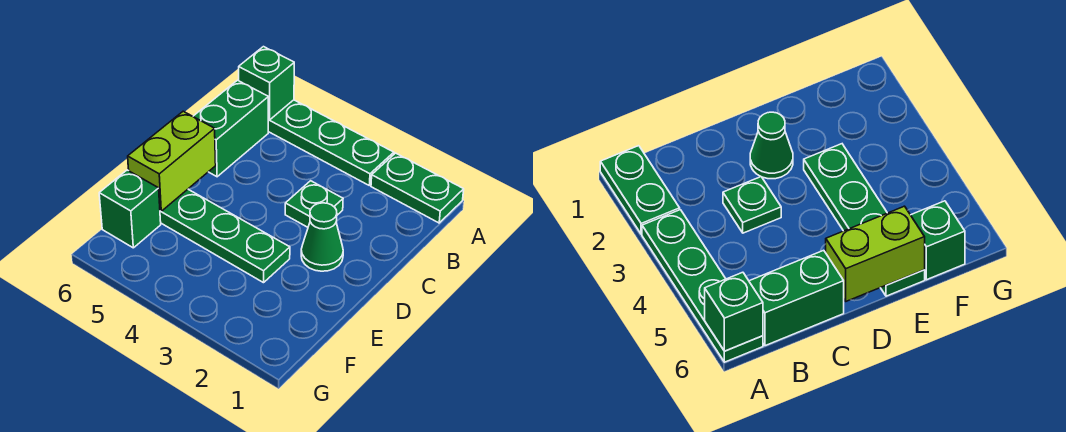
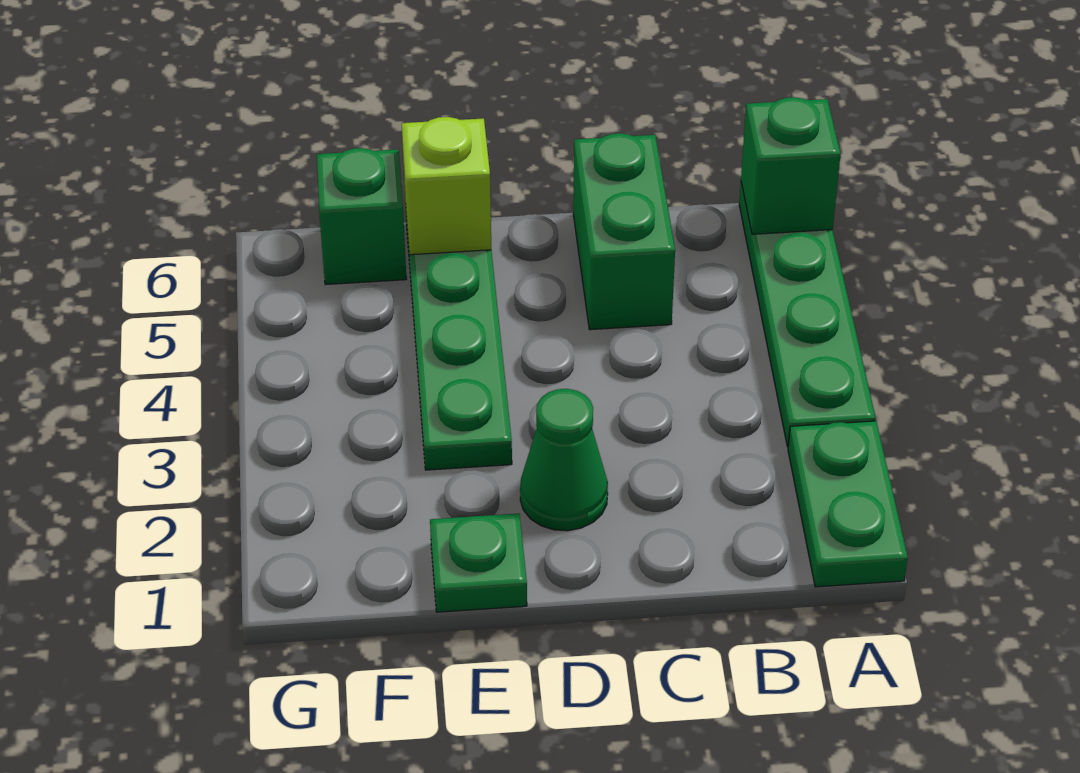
green 1x2 brick [193,80,268,177] -> green 1x2 brick turned to [573,133,675,330]
green 1x1 plate [285,181,343,227] -> green 1x1 plate moved to [430,514,527,612]
lime 1x2 brick [128,111,216,211] -> lime 1x1 brick [402,117,491,255]

